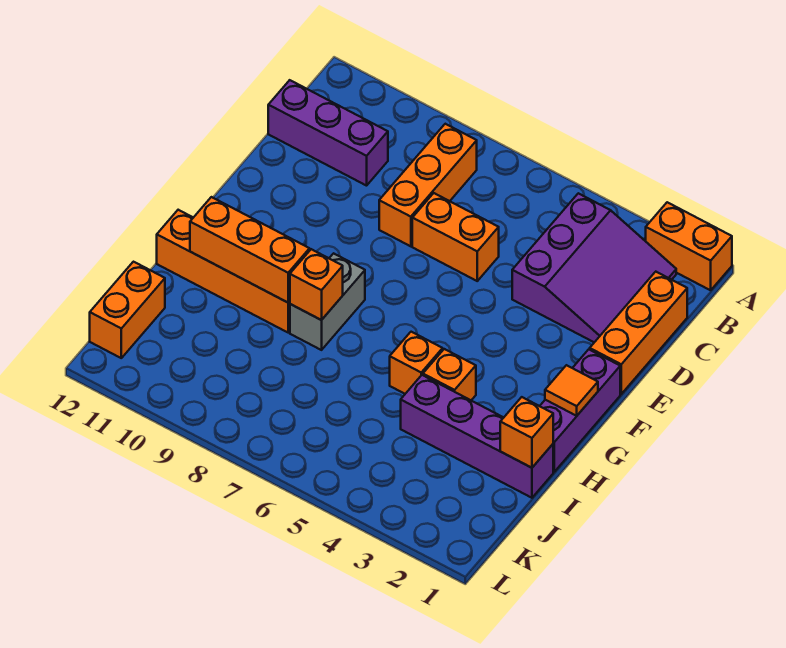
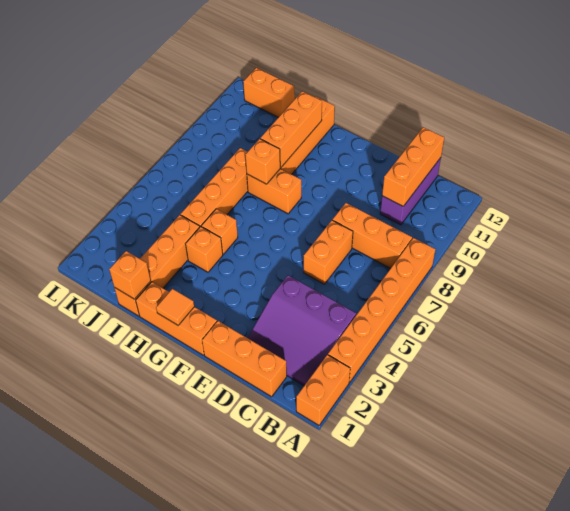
none -> orange 1x6 brick [328,238,435,382]
none -> orange 1x3 brick [382,127,444,206]
purple 1x3 brick [540,349,620,472] -> orange 1x3 brick [136,282,217,355]
grey 1x2 brick [290,253,365,350] -> orange 1x2 brick [247,169,301,214]
purple 1x4 brick [401,375,553,498] -> orange 1x4 brick [114,215,200,316]
none -> orange 1x4 brick [181,148,248,226]

